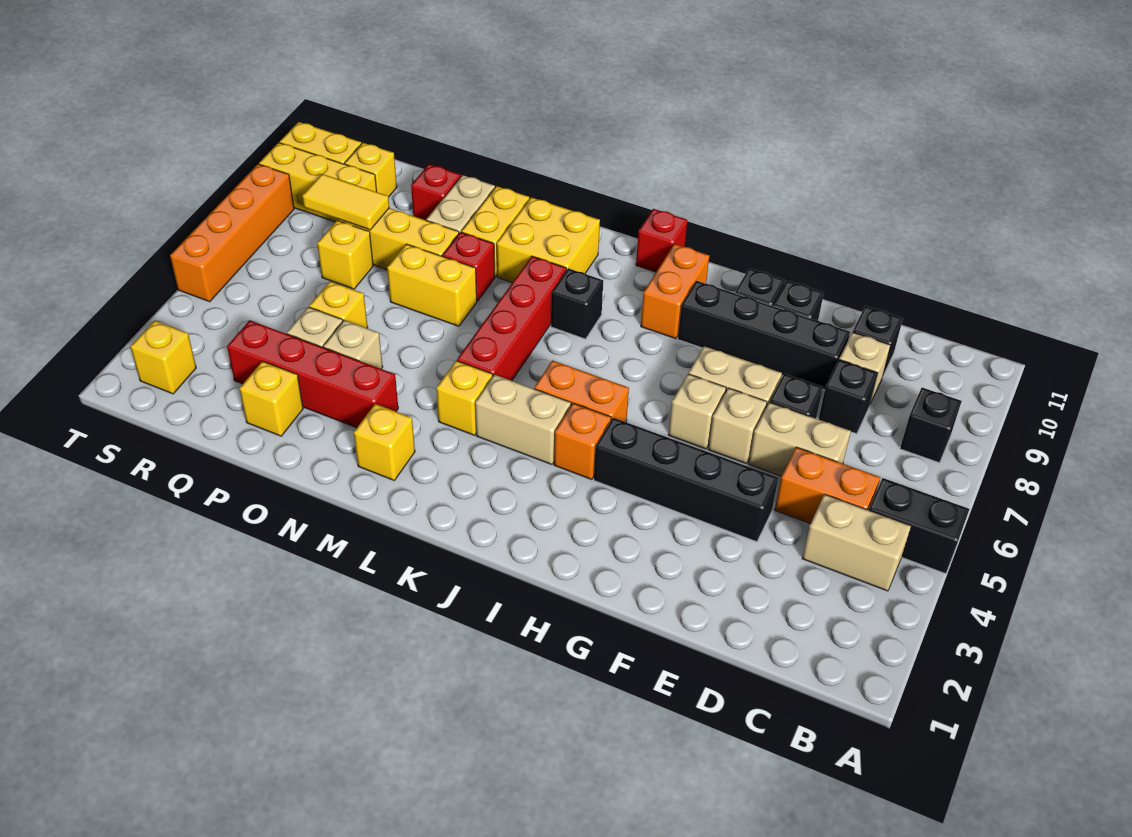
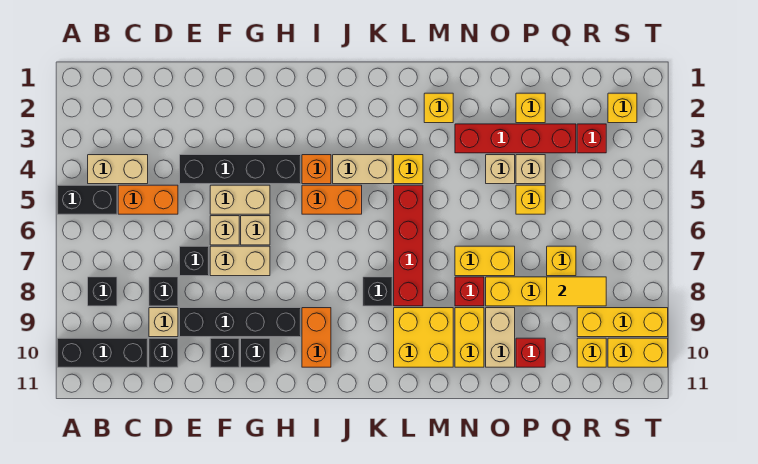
none -> black 1x3 brick [57,338,148,367]
tan 1x2 brick [749,402,851,476] -> tan 1x2 brick moved to [210,185,270,214]
red 1x1 brick [636,209,687,272] -> red 1x1 brick moved to [577,124,606,153]
orange 1x4 brick [170,164,294,302] -> none

